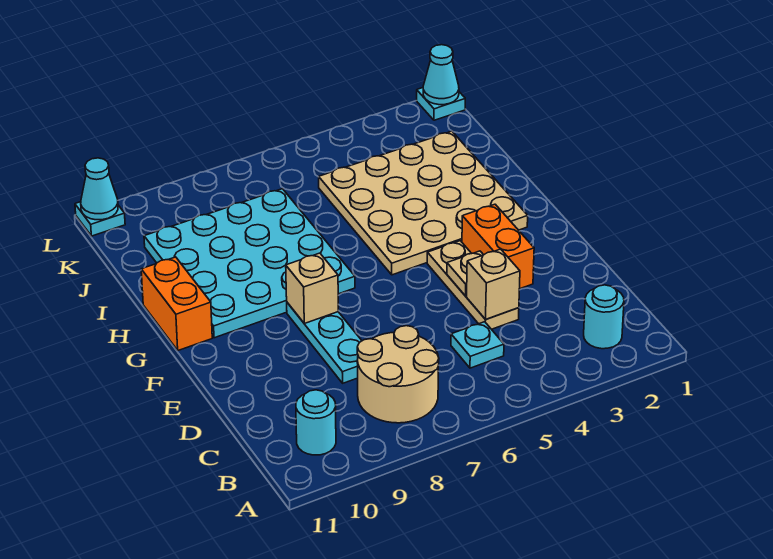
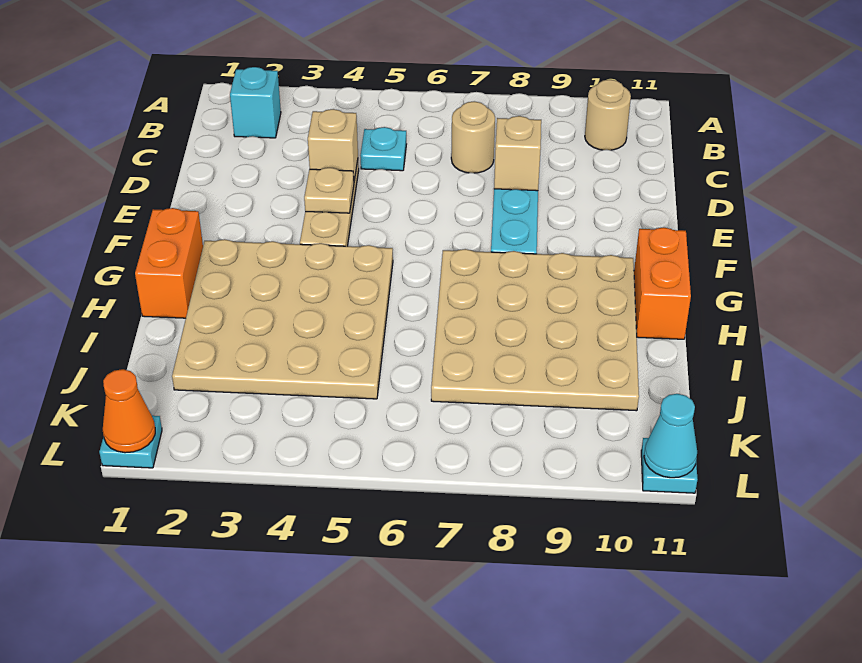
cyan 1x1 round brick [584,285,624,349] -> cyan 1x1 brick [230,67,281,138]
tan 2x2 round brick [357,326,439,423] -> tan 1x1 round brick [451,101,495,173]
cyan 1x1 round brick [296,390,336,455] -> tan 1x1 round brick [585,80,631,150]
orange 1x2 brick [462,204,534,289] -> orange 1x2 brick moved to [135,208,203,318]
tan 1x1 brick [286,253,338,324] -> tan 1x1 brick moved to [494,116,541,191]
cyan 4x4 plate [144,189,355,338] -> tan 4x4 plate [431,249,639,411]
cyan 1x1 cone [423,45,459,105] -> orange 1x1 cone [103,369,155,453]

